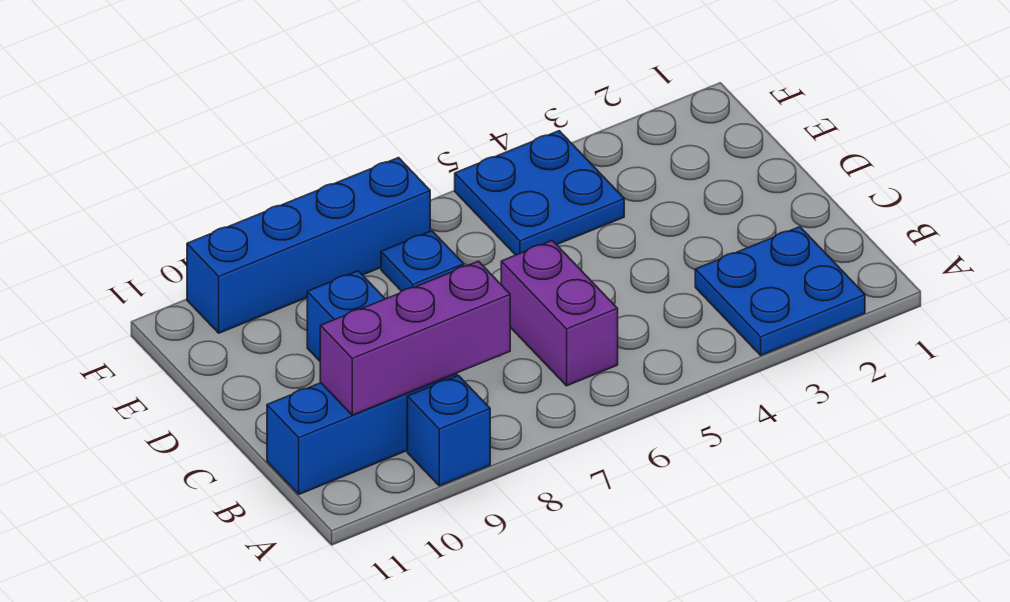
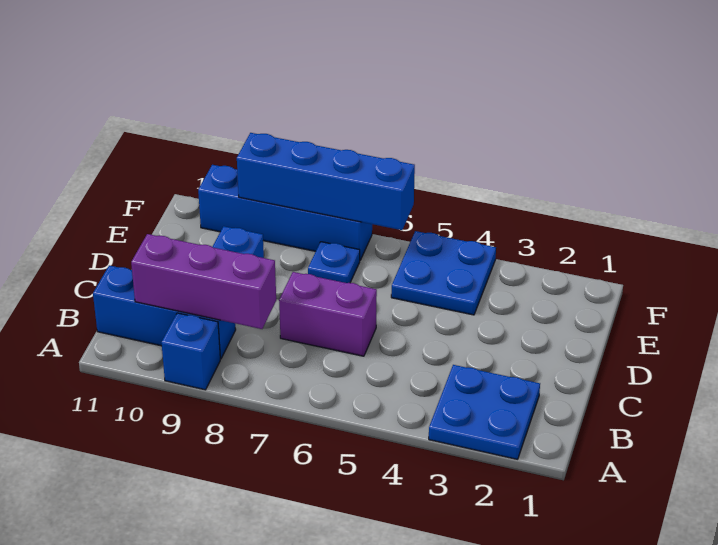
purple 1x2 brick [501,240,618,386] -> purple 1x2 brick turned to [279,272,377,356]
none -> blue 1x4 brick [237,133,415,230]

